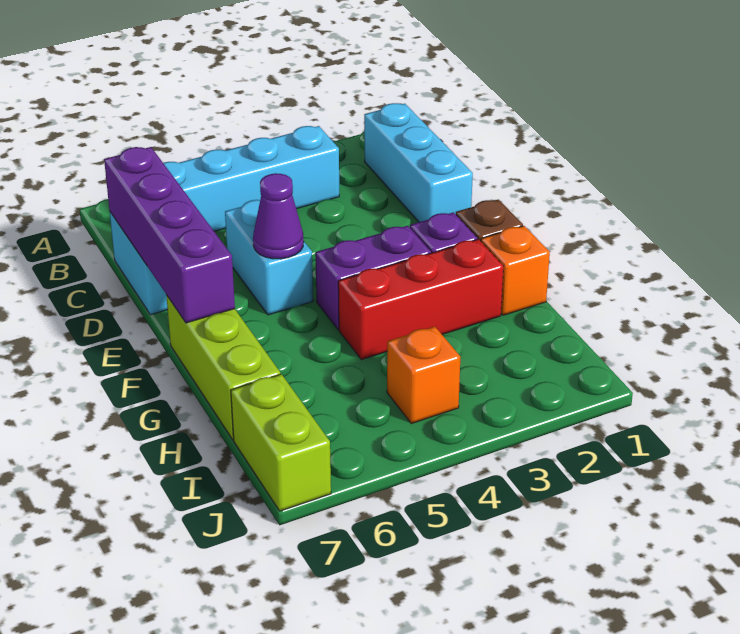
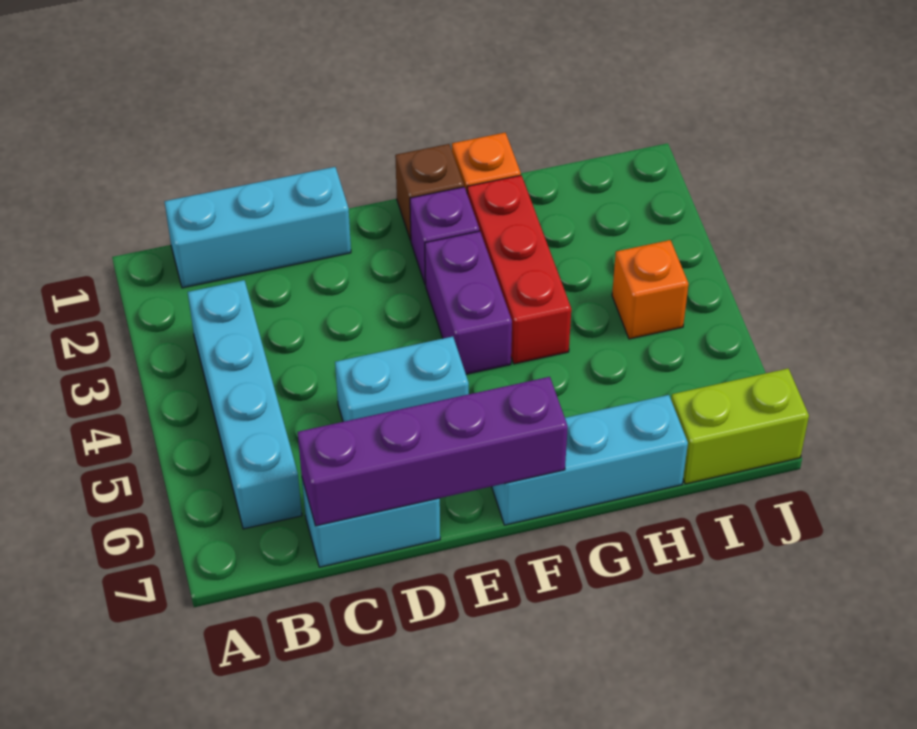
purple 1x1 cone [253,173,304,259] -> none
lime 1x3 brick [166,295,280,440] -> cyan 1x3 brick [492,395,688,525]

